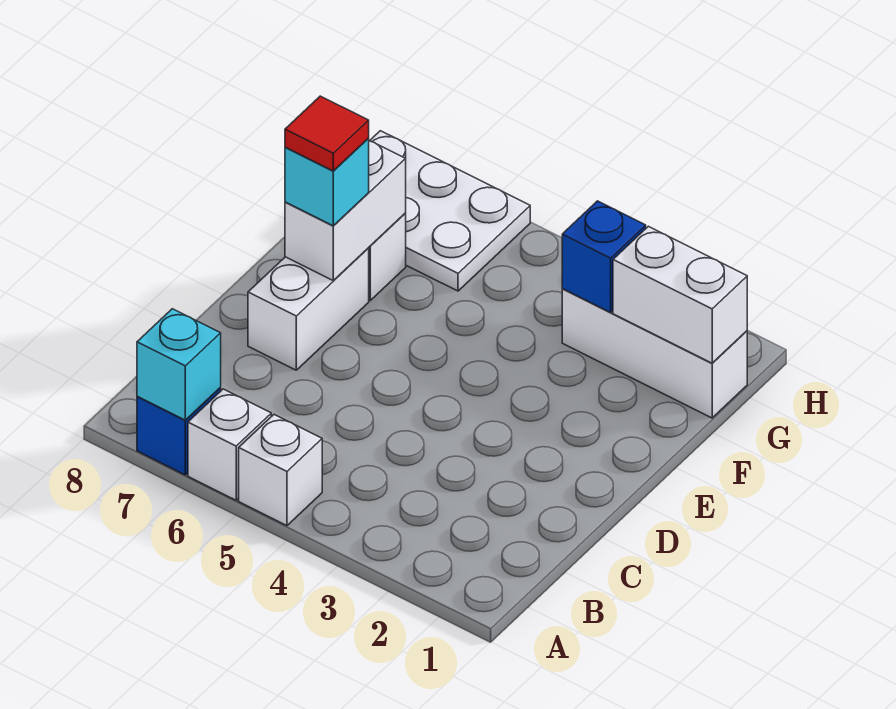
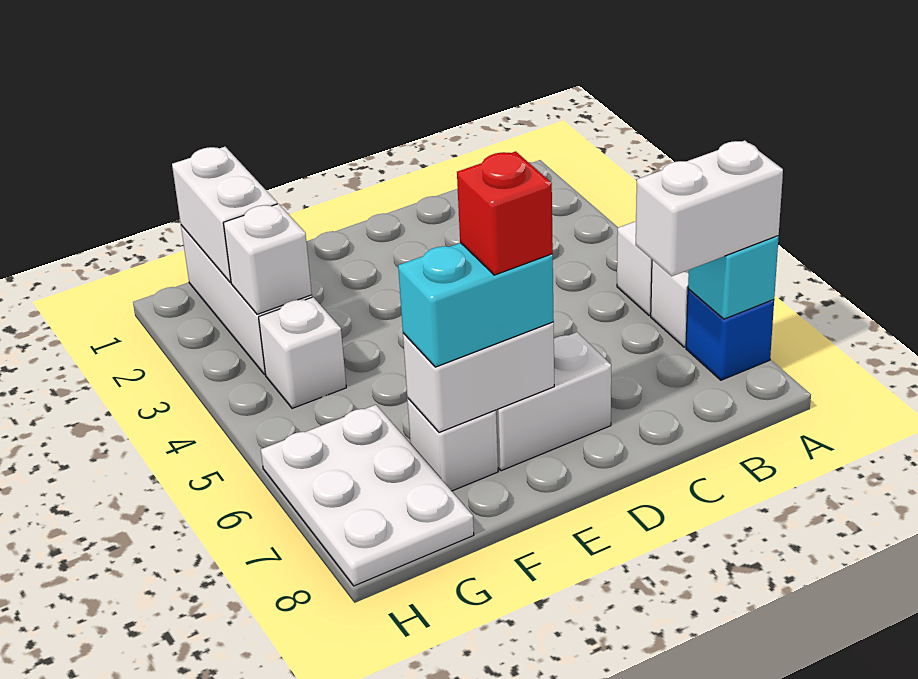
none -> white 1x2 brick [636,140,783,276]
cyan 1x1 brick [285,139,369,226] -> cyan 1x2 brick [398,243,554,367]
red 1x1 tile [285,96,369,171] -> red 1x1 brick [457,151,553,275]
blue 1x1 brick [562,201,646,312] -> white 1x1 brick [223,204,312,314]
none -> white 1x1 brick [259,297,346,408]

